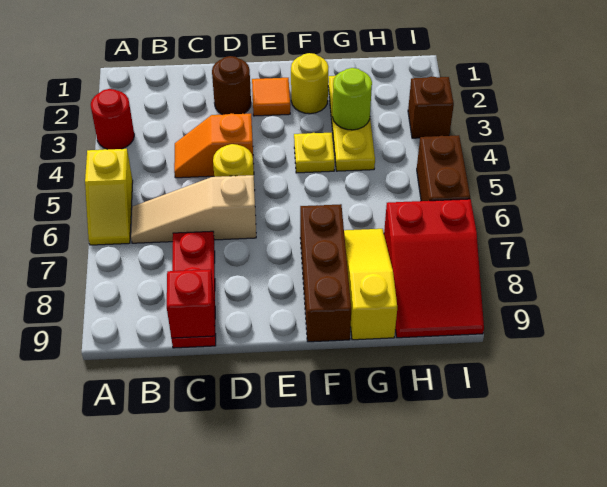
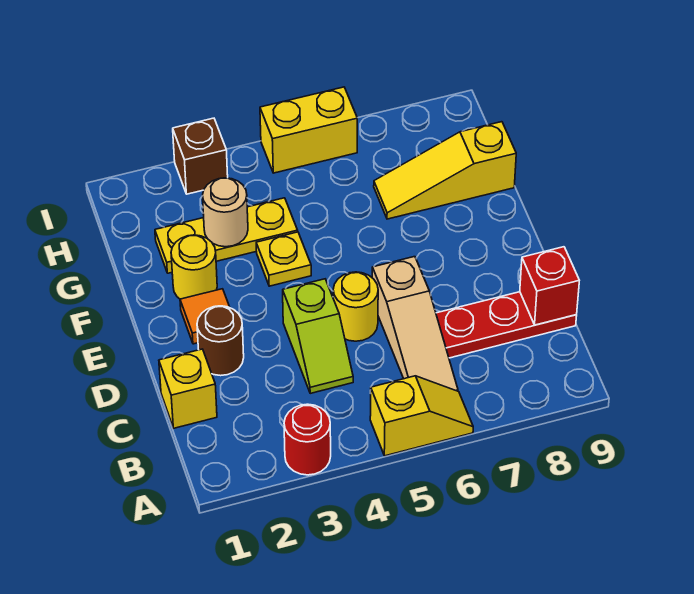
none -> yellow 1x1 brick [159,349,217,428]
orange 1x2 slope [174,113,254,178] -> lime 1x2 slope [283,279,353,393]
brown 1x3 brick [300,204,351,342] -> none
lime 1x1 round brick [333,68,372,130] -> tan 1x1 round brick [203,178,248,247]
red 2x3 slope [384,199,484,338] -> none
brown 1x2 brick [417,135,470,201] -> yellow 1x2 brick [260,87,357,173]

